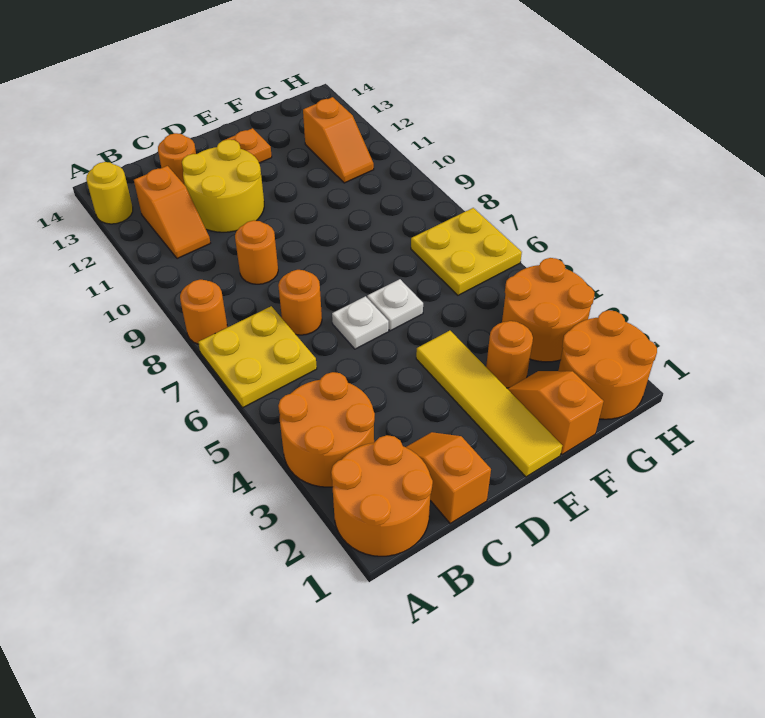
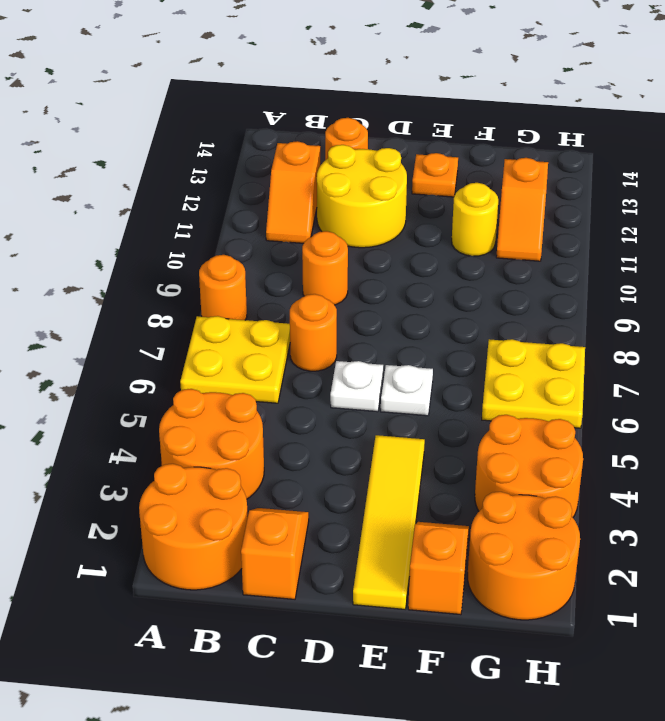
yellow 1x1 round brick [86,162,133,224] -> yellow 1x1 round brick moved to [452,183,498,256]
orange 1x1 round brick [486,321,533,388] -> none

